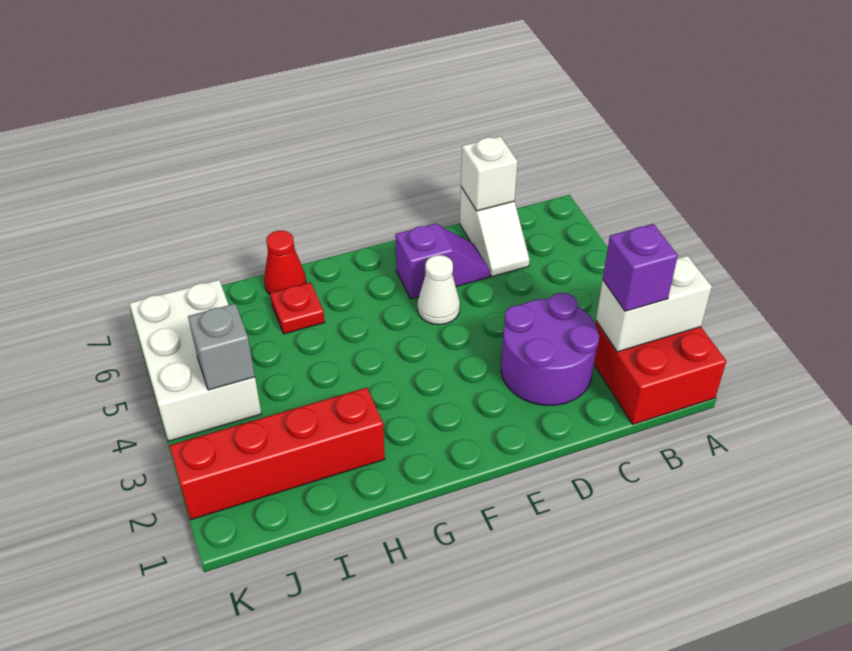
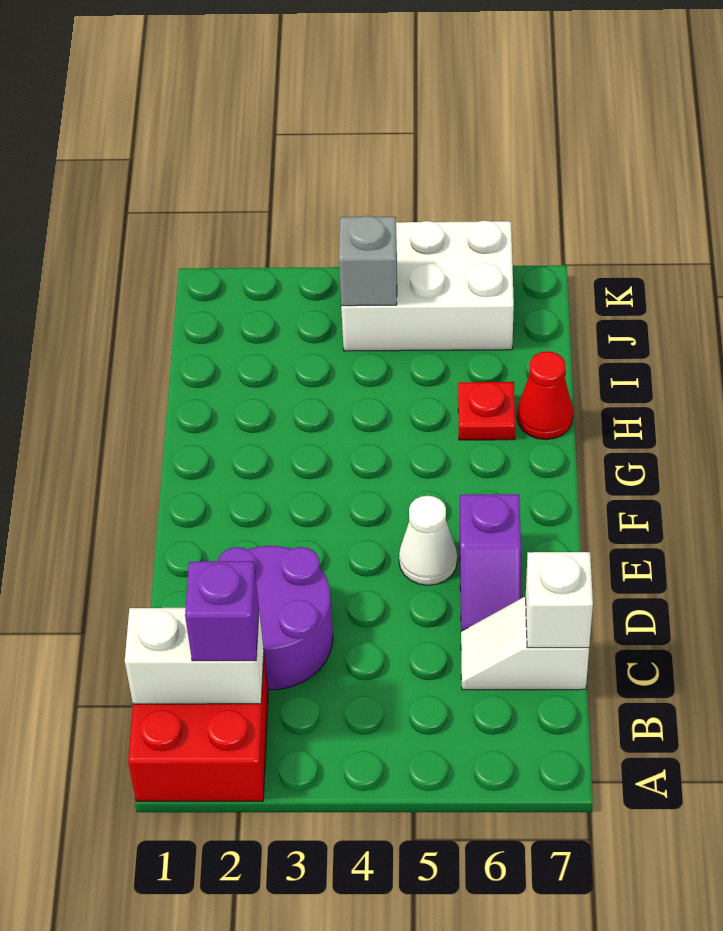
white 1x2 brick [596,256,712,352] -> white 1x2 brick turned to [125,608,264,704]
red 1x4 brick [169,388,385,520] -> none

